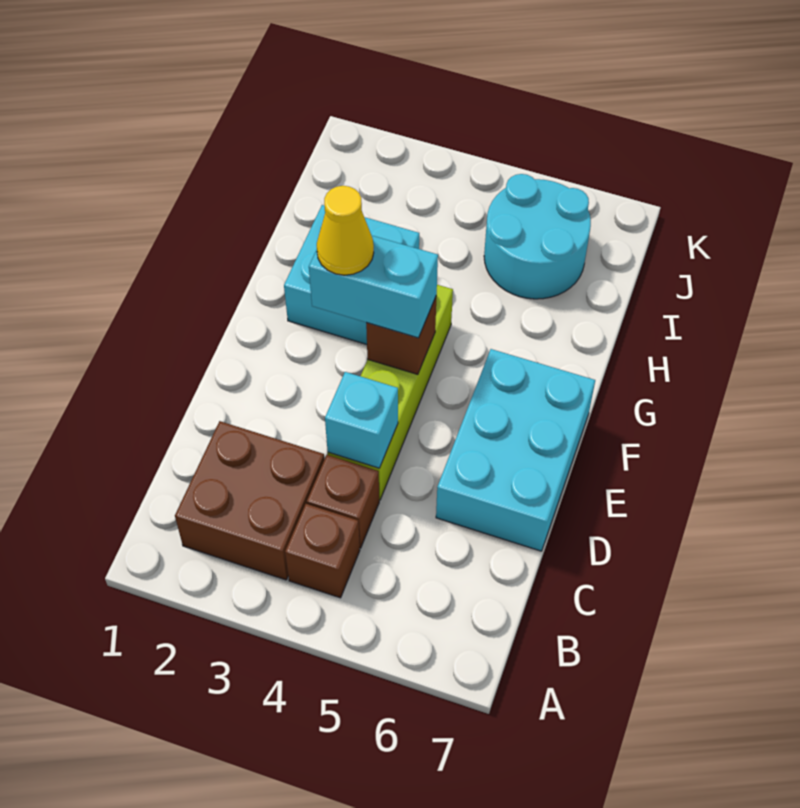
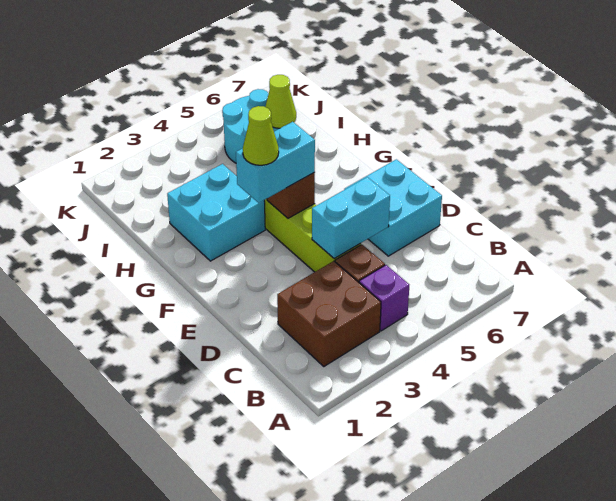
brown 1x1 brick [285,504,360,598] -> purple 1x1 brick [359,265,409,331]
cyan 1x1 brick [325,372,398,468] -> cyan 1x2 brick [312,177,390,259]
cyan 2x3 brick [436,349,595,551] -> cyan 2x2 brick [344,159,442,256]
yellow 1x1 cone [317,186,374,275] -> lime 1x1 cone [243,106,279,165]
none -> lime 1x1 cone [265,75,296,128]

